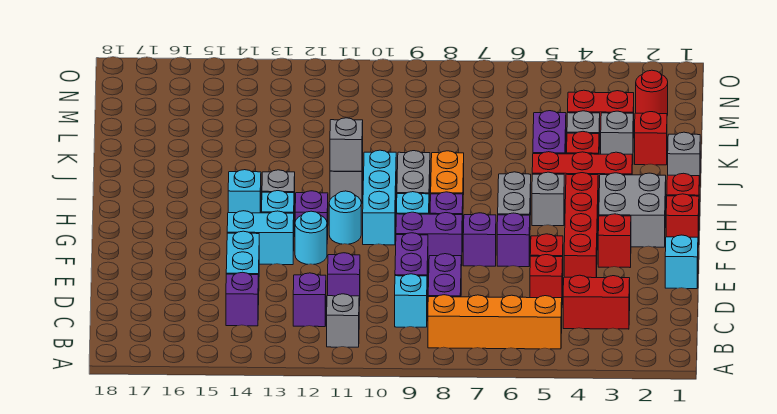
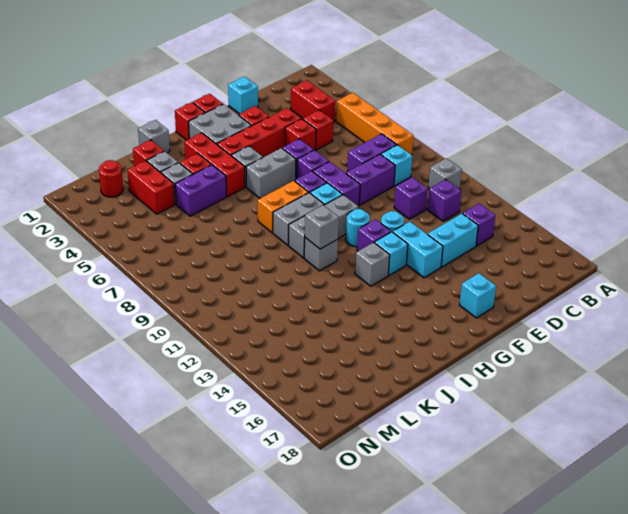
cyan 1x3 brick [363,150,396,245] -> grey 1x3 brick [289,195,358,258]
cyan 1x1 brick [228,170,261,213] -> cyan 1x1 brick moved to [460,273,496,318]

